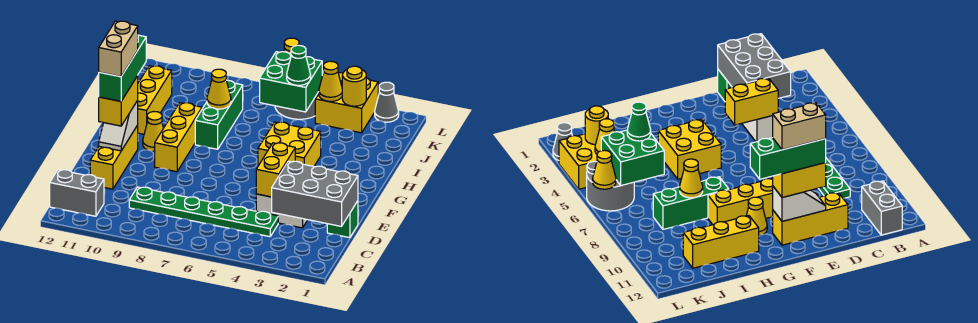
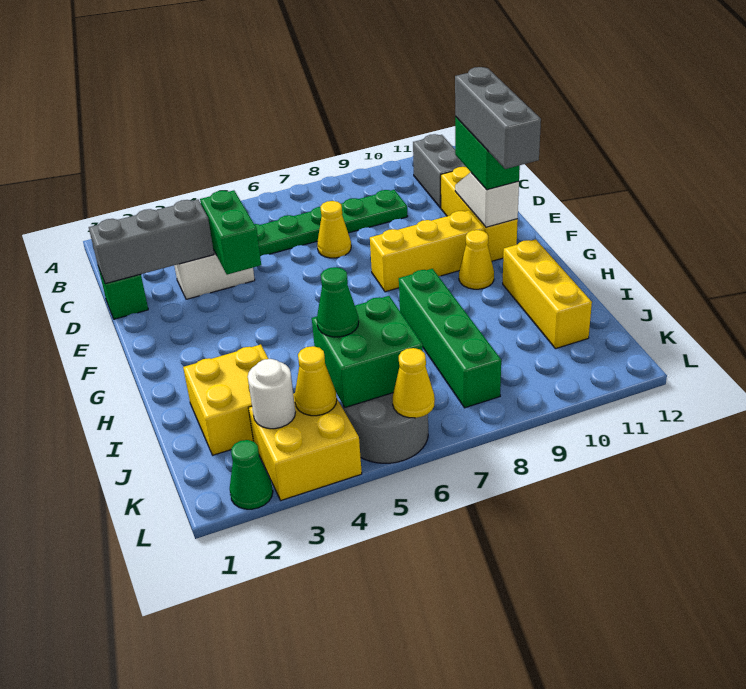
grey 1x2 brick [50,170,104,216] -> grey 1x2 brick turned to [413,134,466,208]
grey 2x3 brick [272,161,358,226] -> grey 1x3 brick [89,200,214,284]
yellow 1x2 brick [256,143,295,197] -> green 1x2 brick [200,190,261,275]
yellow 1x2 brick [99,76,138,126] -> green 1x2 brick [455,117,520,190]
green 1x3 brick [99,35,146,101] -> grey 1x3 brick [455,67,541,169]
tan 1x2 brick [99,21,138,77] -> none
yellow 1x3 brick [155,103,202,172] -> yellow 1x3 brick turned to [370,210,484,292]
yellow 2x2 brick [258,122,321,166] -> yellow 2x2 brick moved to [183,344,268,455]
green 1x3 brick [195,80,243,149] -> green 1x4 brick [399,269,501,408]
yellow 1x1 cone [207,69,231,109] -> yellow 1x1 cone moved to [317,201,351,258]
yellow 1x1 round brick [342,66,366,106] -> white 1x1 round brick [248,359,295,429]
grey 1x1 cone [375,82,399,122] -> green 1x1 cone [230,440,273,509]

